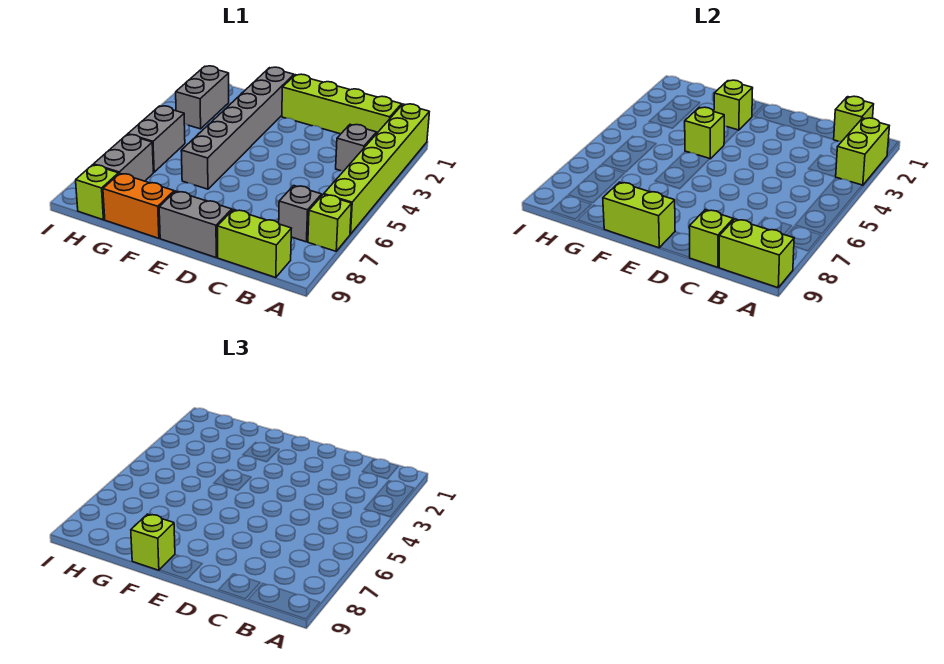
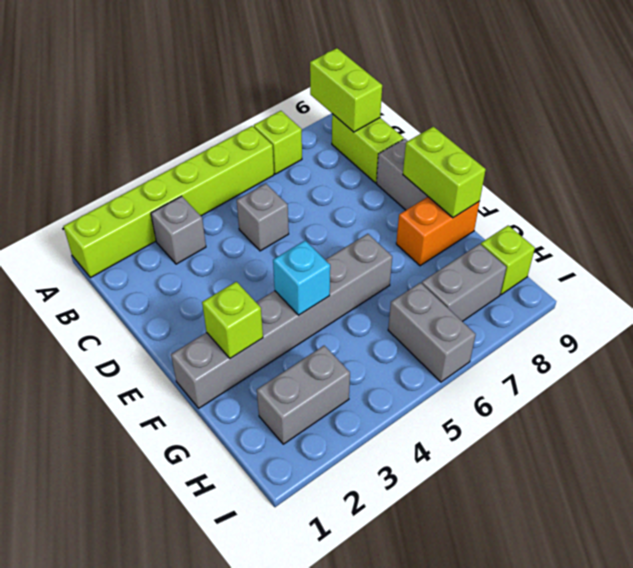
lime 1x2 brick [836,118,889,185] -> none
lime 1x4 brick [282,74,402,134] -> none
lime 1x1 brick [833,96,874,141] -> none
grey 1x1 brick [279,186,322,242] -> grey 1x1 brick moved to [237,184,289,251]
lime 1x1 brick [689,210,733,267] -> none
lime 1x1 brick [685,107,724,159] -> cyan 1x1 brick [273,241,330,315]
orange 1x2 brick [103,174,174,238] -> orange 1x2 brick turned to [396,197,480,266]
lime 1x1 brick [131,514,175,570] -> none
grey 1x2 brick [128,106,185,172] -> grey 1x2 brick turned to [388,283,476,382]

